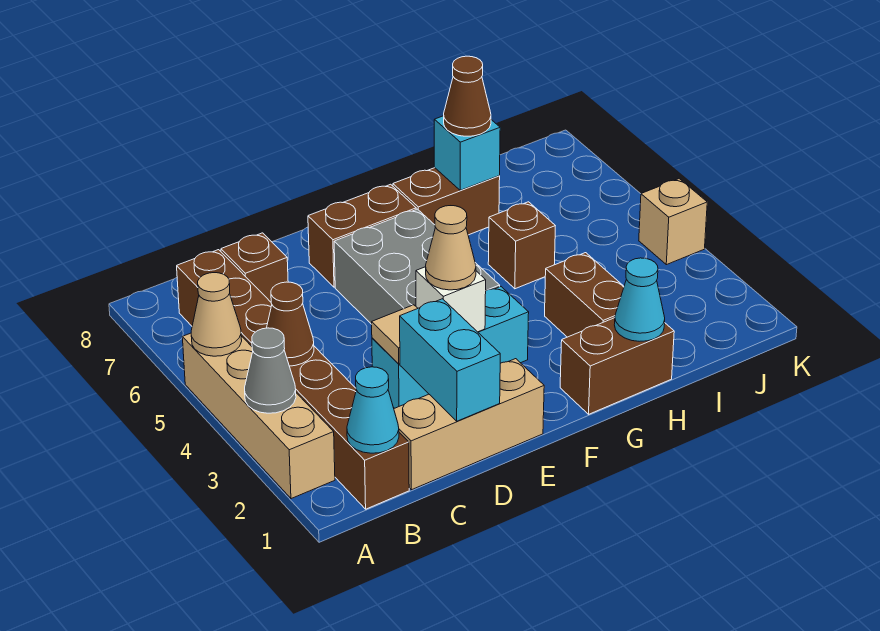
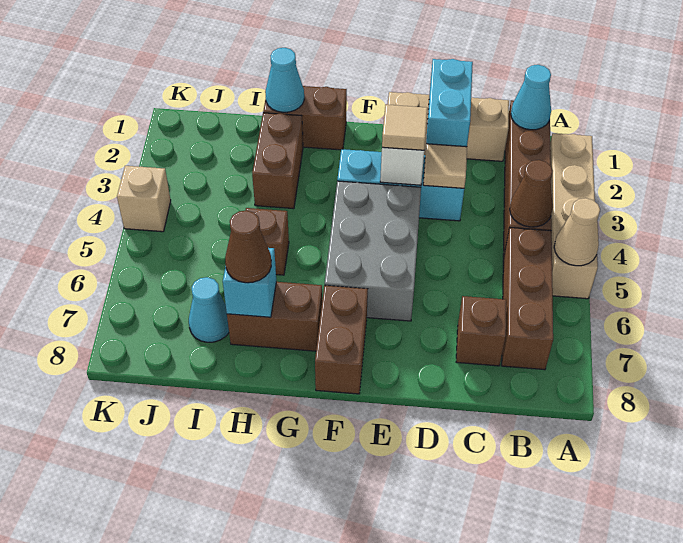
grey 1x1 cone [245,328,296,413] -> none
tan 1x1 cone [426,206,476,290] -> tan 1x1 tile [382,105,427,150]
brown 1x2 brick [308,184,416,287] -> brown 1x2 brick turned to [315,285,368,394]
none -> cyan 1x1 cone [189,277,229,342]

